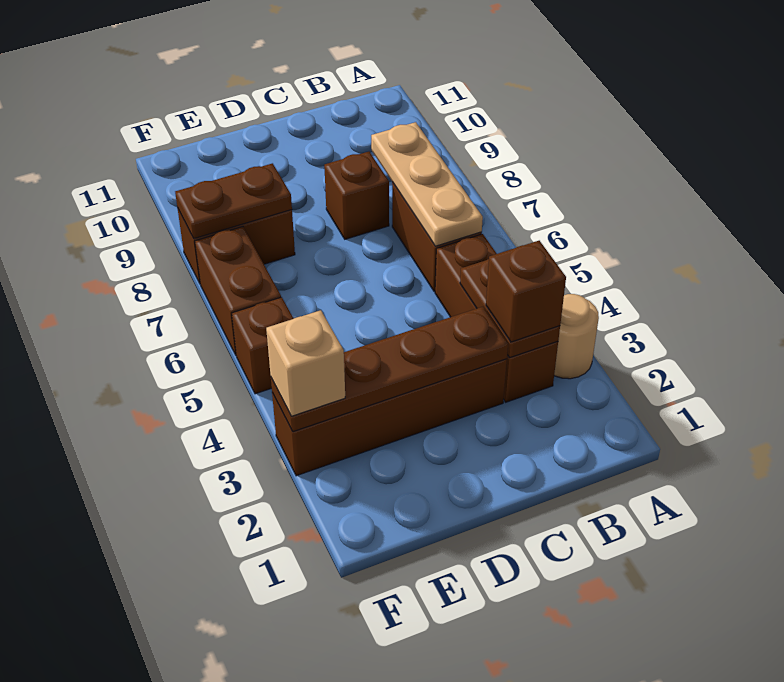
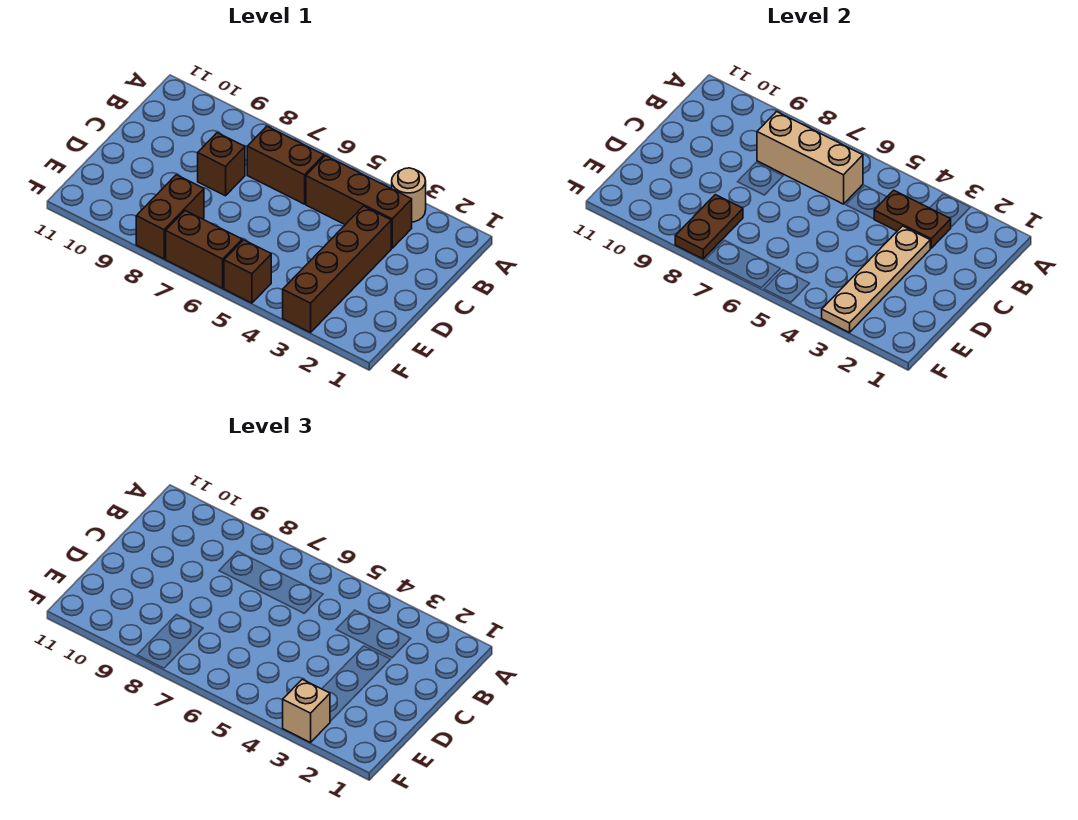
brown 1x1 brick [486,241,566,342] -> none
tan 1x3 plate [371,122,483,246] -> tan 1x3 brick [757,112,863,204]
brown 1x4 plate [271,307,508,432] -> tan 1x4 plate [822,226,930,333]

